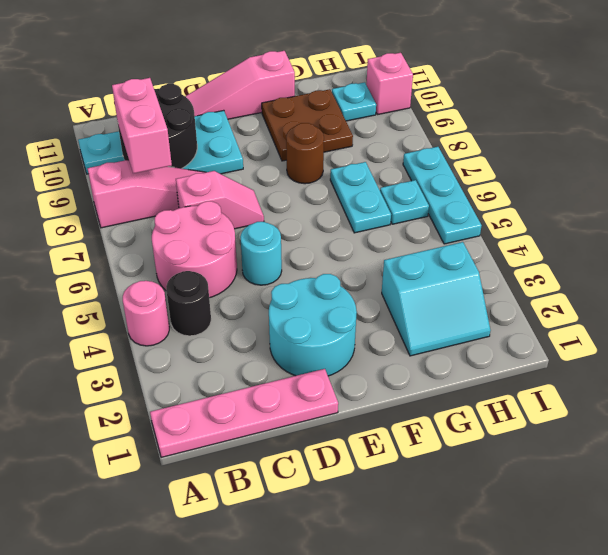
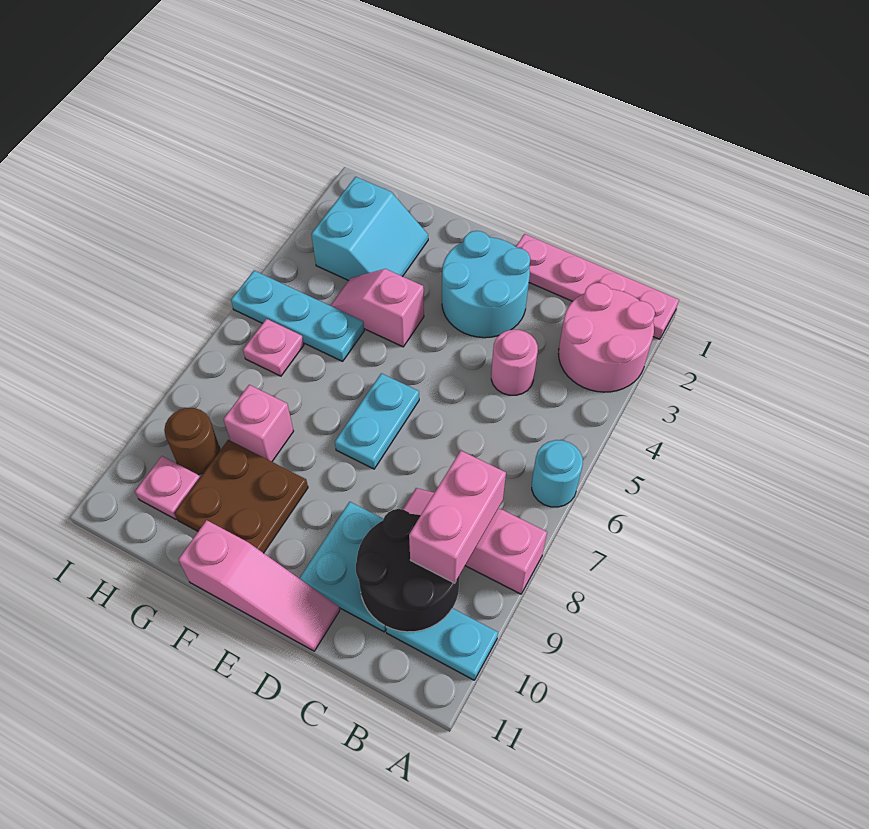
pink 1x1 round brick [123,281,169,346] -> pink 1x1 round brick moved to [491,330,538,395]
black 1x1 round brick [166,271,211,336] -> none
pink 2x2 round brick [152,201,237,298] -> pink 2x2 round brick moved to [558,283,655,392]
pink 1x2 slope [176,171,264,229] -> pink 1x2 slope moved to [330,269,424,347]
cyan 1x1 round brick [240,222,282,285] -> cyan 1x1 round brick moved to [532,440,583,507]
brown 1x1 round brick [286,123,324,184] -> brown 1x1 round brick moved to [164,408,220,475]
cyan 2x2 slope [382,242,491,356] -> cyan 2x2 slope turned to [311,177,428,281]
cyan 1x2 plate [330,162,391,233] -> cyan 1x2 plate moved to [335,373,419,469]
cyan 1x1 plate [380,180,429,224] -> pink 1x1 plate [243,319,304,376]
cyan 1x1 plate [332,82,376,121] -> pink 1x1 plate [135,456,200,519]
cyan 1x3 plate [403,147,482,244] -> cyan 1x3 plate turned to [231,271,364,361]
pink 1x1 brick [366,53,413,115] -> pink 1x1 brick moved to [224,385,293,462]

